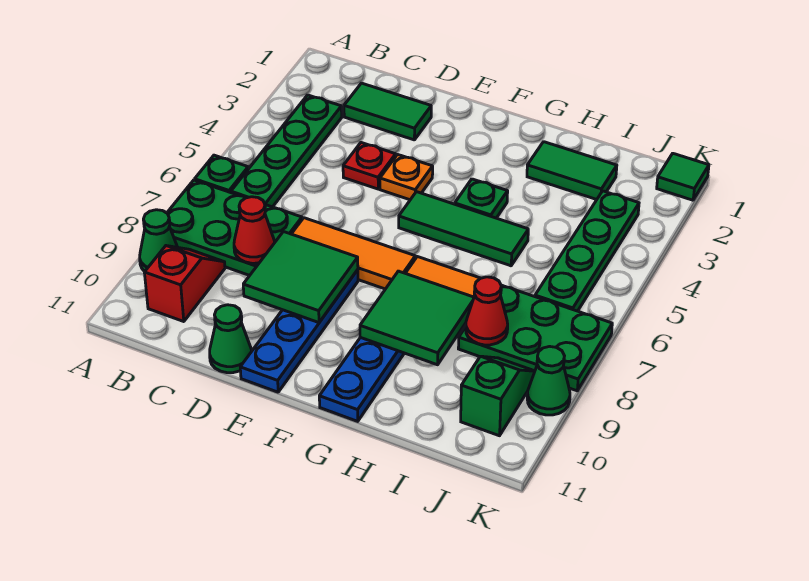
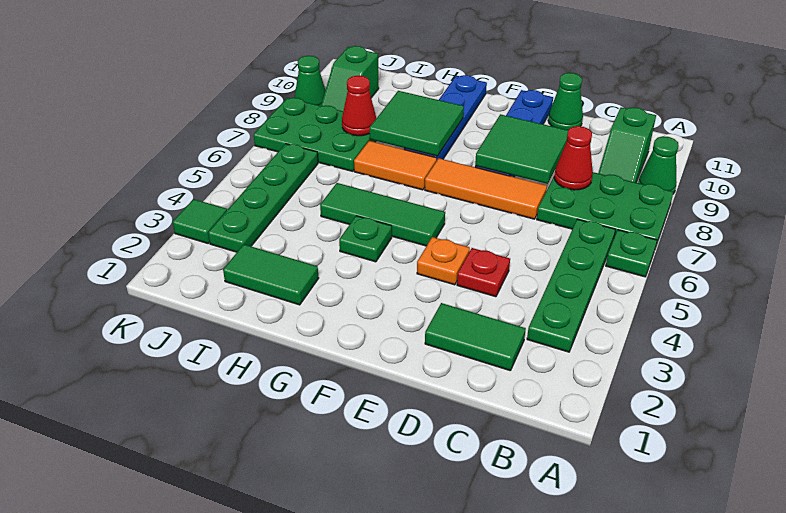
red 1x2 slope [144,246,225,322] -> green 1x2 slope [599,107,656,182]
green 1x1 tile [657,154,709,200] -> green 1x1 tile moved to [173,199,227,243]

